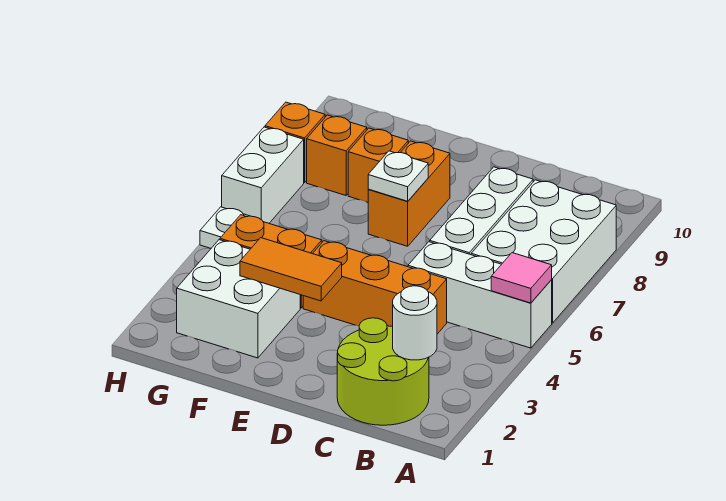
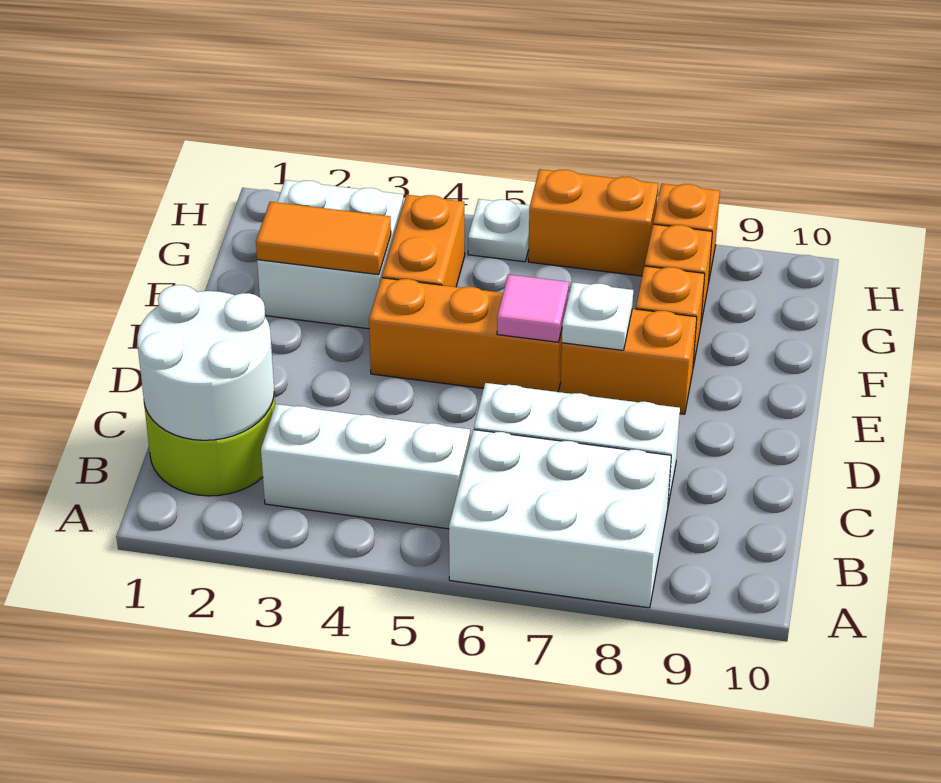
white 1x3 brick [408,242,552,348] -> white 1x3 brick turned to [261,404,470,529]
pink 1x1 tile [491,253,552,303] -> pink 1x1 tile moved to [497,274,569,342]
white 1x1 round brick [393,286,437,360] -> white 2x2 round brick [137,285,274,440]
orange 1x3 brick [303,241,447,334] -> orange 1x3 brick turned to [369,278,562,392]
orange 1x2 tile [240,238,342,301] -> orange 1x2 tile turned to [256,202,391,275]
white 1x2 brick [222,127,304,223] -> orange 1x2 brick [528,169,658,276]

